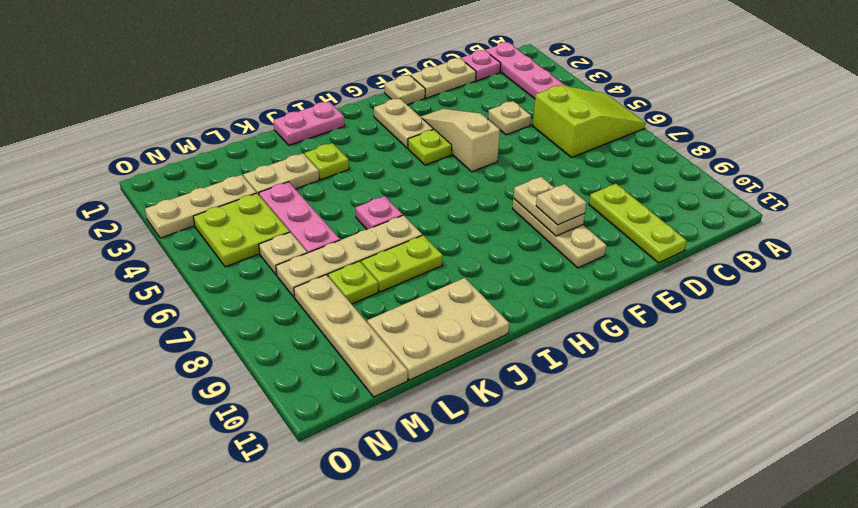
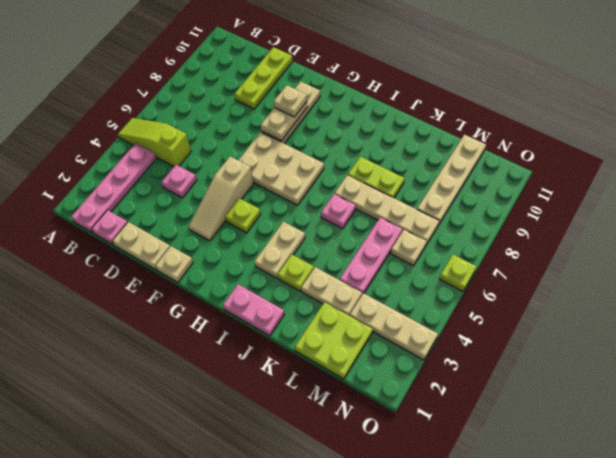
lime 2x3 slope [532,85,646,158] -> lime 1x3 slope [118,118,191,167]
tan 1x1 plate [488,101,531,135] -> pink 1x1 plate [161,165,197,198]
tan 1x2 plate [374,98,433,148] -> tan 1x2 plate moved to [254,222,305,278]
tan 2x3 plate [367,278,509,380] -> tan 2x3 plate moved to [238,132,324,205]
lime 1x1 plate [328,261,378,304] -> lime 1x1 plate moved to [440,255,476,291]
lime 2x2 plate [193,193,290,267] -> lime 2x2 plate moved to [295,302,373,379]

